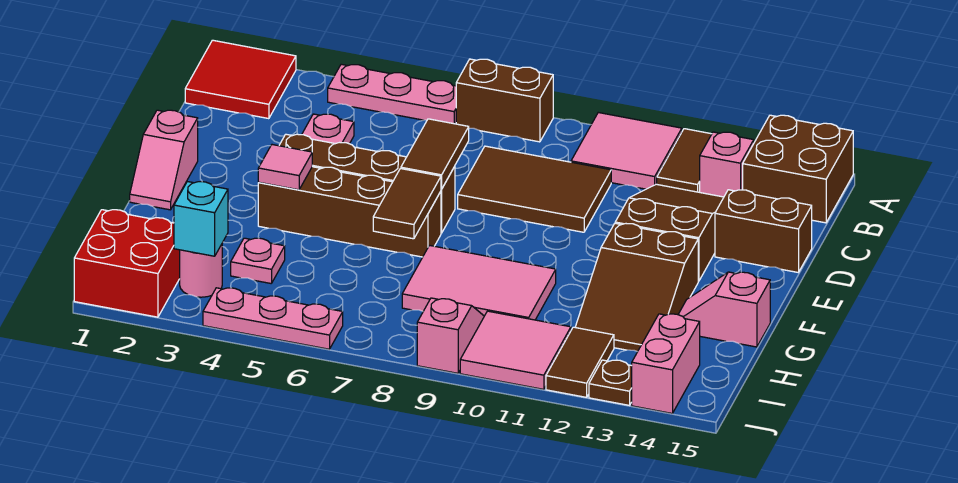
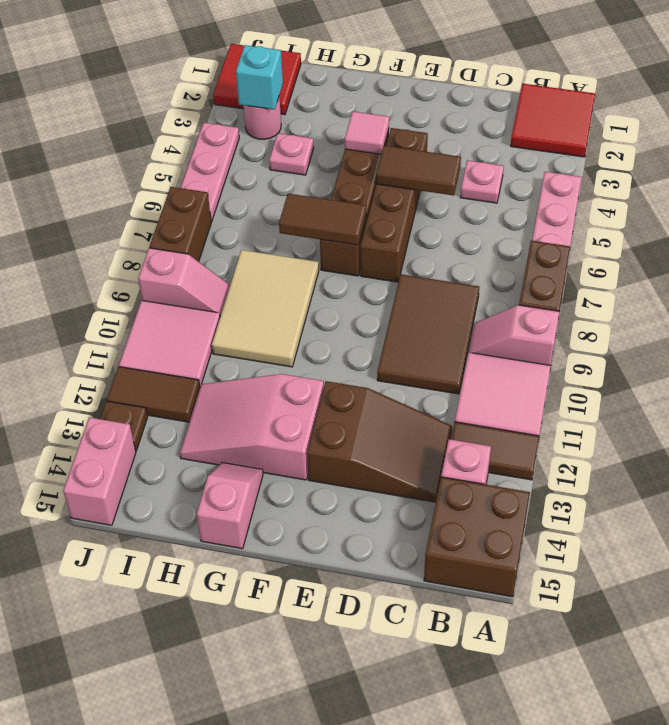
brown 1x2 tile [401,119,469,189] -> brown 1x2 tile moved to [376,146,461,195]
brown 1x2 brick [715,190,812,272] -> brown 1x2 brick moved to [150,187,211,262]
pink 1x2 slope [130,110,198,210] -> pink 1x2 slope moved to [469,305,560,365]
brown 2x3 slope [575,223,698,352] -> pink 2x3 slope [180,374,324,480]
pink 2x3 tile [402,246,556,320] -> tan 2x3 tile [212,250,319,367]
red 2x2 brick [74,210,180,317] -> red 2x2 tile [213,44,301,115]
pink 1x2 brick [631,314,700,413] -> pink 1x2 brick turned to [63,417,136,525]

